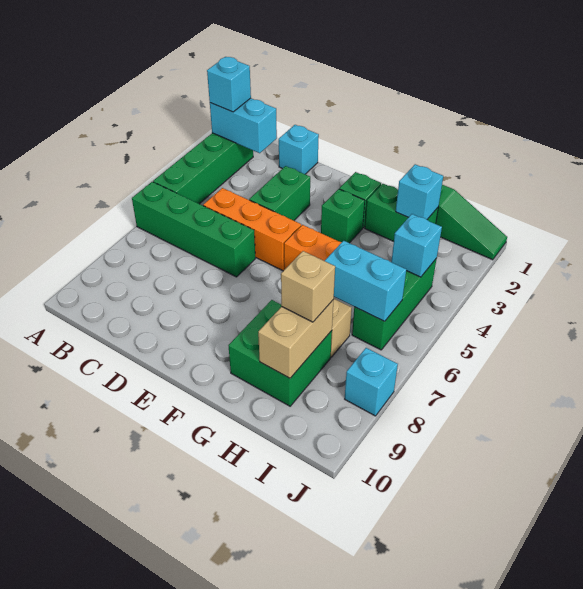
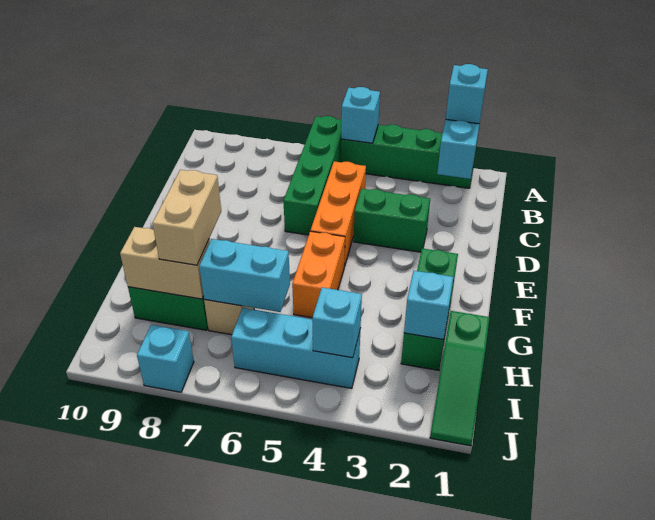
cyan 1x1 brick [279,125,319,174] -> cyan 1x1 brick moved to [341,87,380,143]
green 1x1 brick [321,189,365,243] -> none
cyan 1x2 brick [325,241,406,321] -> cyan 1x2 brick turned to [199,239,290,312]
tan 1x1 brick [281,251,335,322] -> tan 1x2 brick [152,170,221,265]
green 1x3 brick [352,258,437,350] -> cyan 1x3 brick [231,308,361,388]

